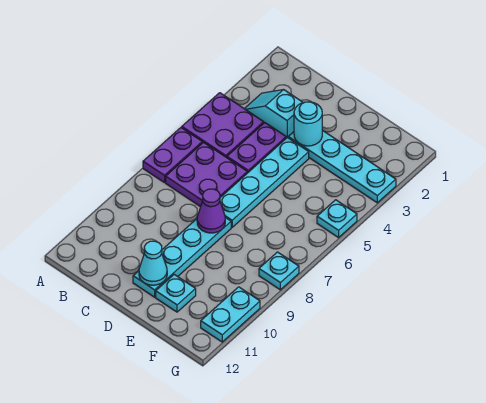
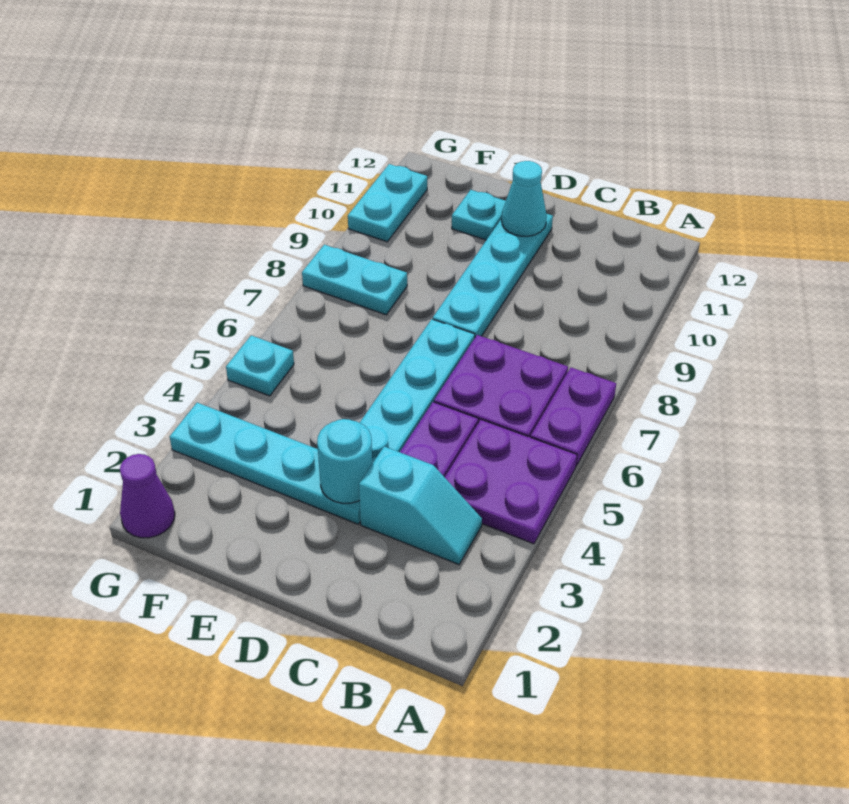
purple 1x1 cone [197,189,225,233] -> purple 1x1 cone moved to [120,454,175,538]
cyan 1x1 plate [259,252,299,290] -> cyan 1x2 plate [302,245,407,315]

